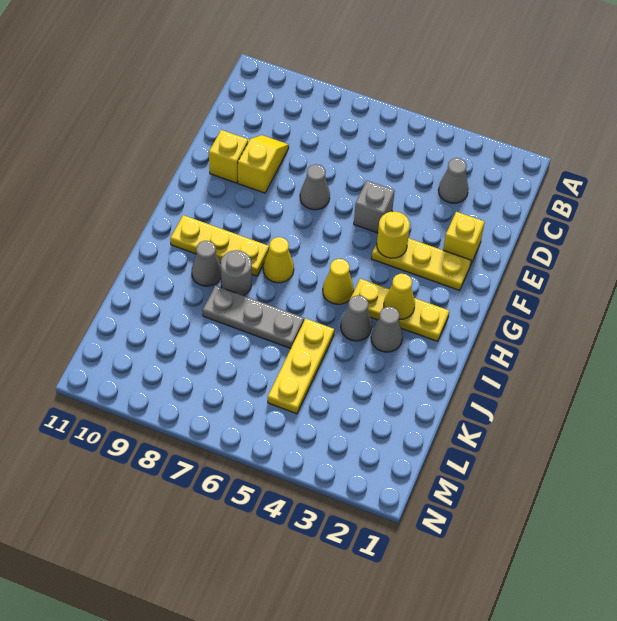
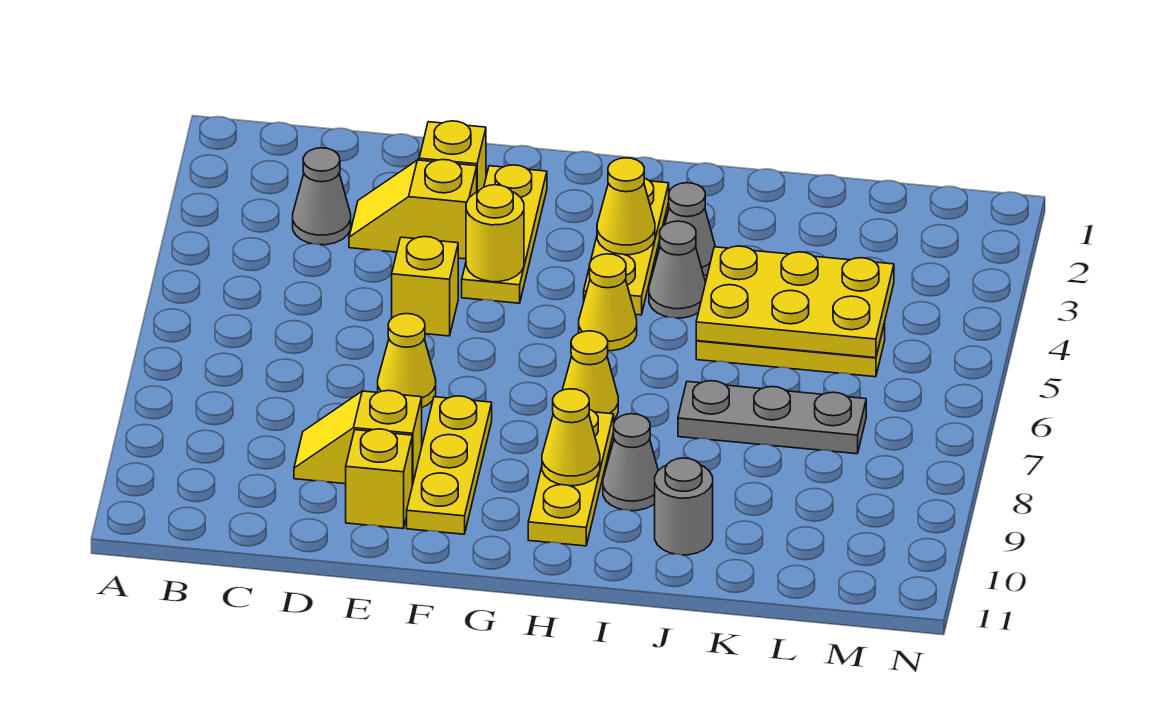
none -> yellow 1x2 slope [349,160,477,259]
grey 1x1 brick [354,181,395,233] -> yellow 1x1 brick [392,237,458,336]
grey 1x1 cone [300,164,330,210] -> yellow 1x1 cone [378,314,436,407]
none -> yellow 1x3 plate [407,396,492,534]
none -> yellow 1x1 cone [542,389,600,486]
grey 1x1 round brick [221,250,252,296] -> grey 1x1 round brick moved to [655,458,713,555]
none -> yellow 2x3 plate [696,246,894,358]
grey 1x3 plate [203,286,304,349] -> grey 1x3 plate turned to [678,381,866,454]

